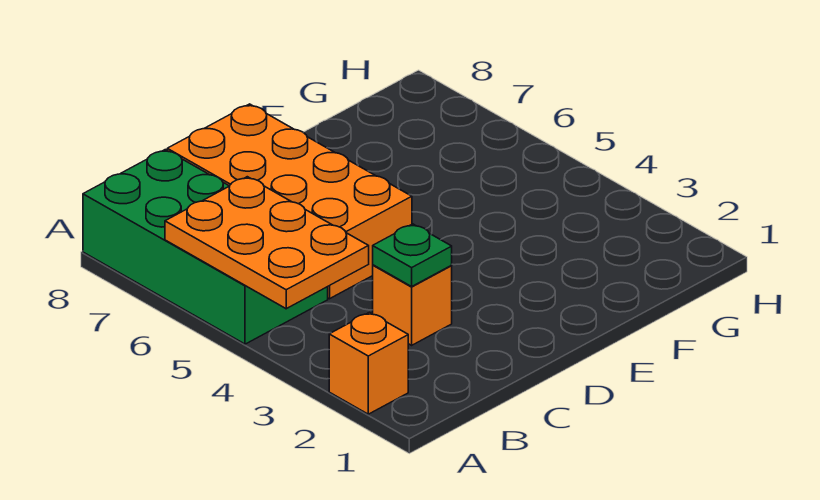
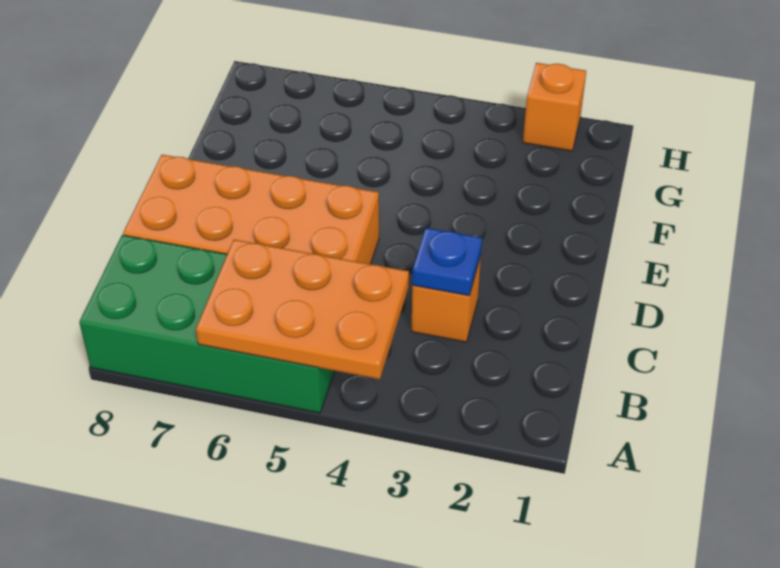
orange 1x1 brick [329,312,408,414] -> orange 1x1 brick moved to [523,63,586,151]
green 1x1 plate [373,224,452,286] -> blue 1x1 plate [412,228,482,296]

